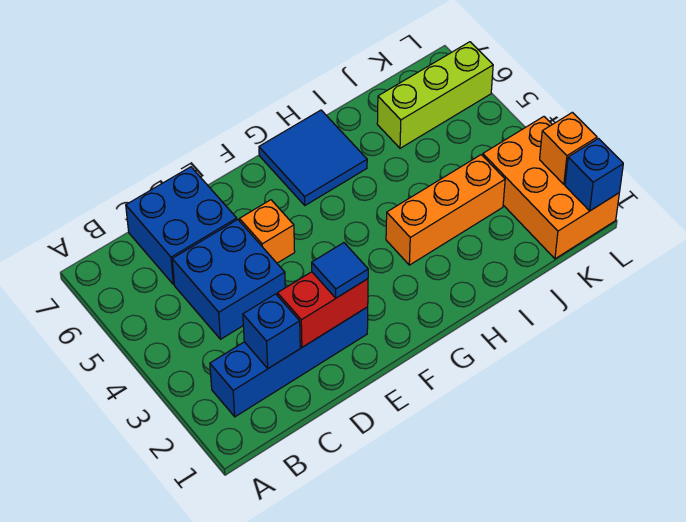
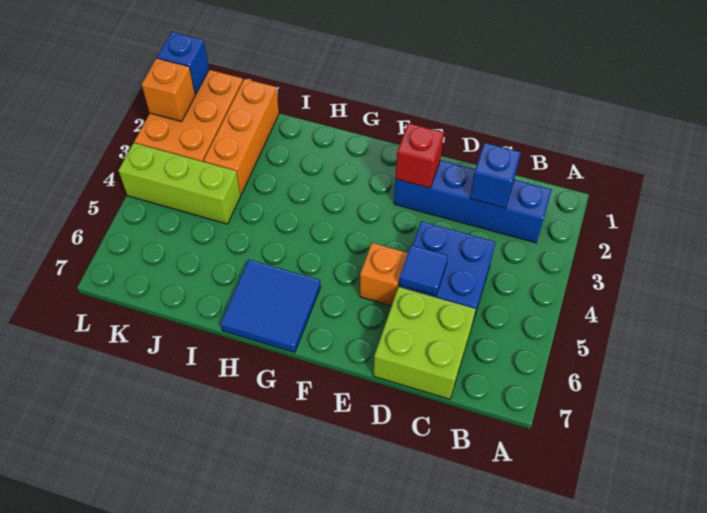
blue 2x2 brick [126,167,237,285] -> lime 2x2 brick [373,287,476,399]
red 1x2 brick [277,272,368,347] -> red 1x1 brick [396,123,444,188]
blue 1x1 tile [312,243,368,298] -> blue 1x1 tile moved to [399,245,448,295]
orange 1x3 brick [386,155,505,265] -> orange 1x3 brick turned to [204,79,279,195]
lime 1x3 brick [377,42,493,148] -> lime 1x3 brick moved to [118,143,241,224]

